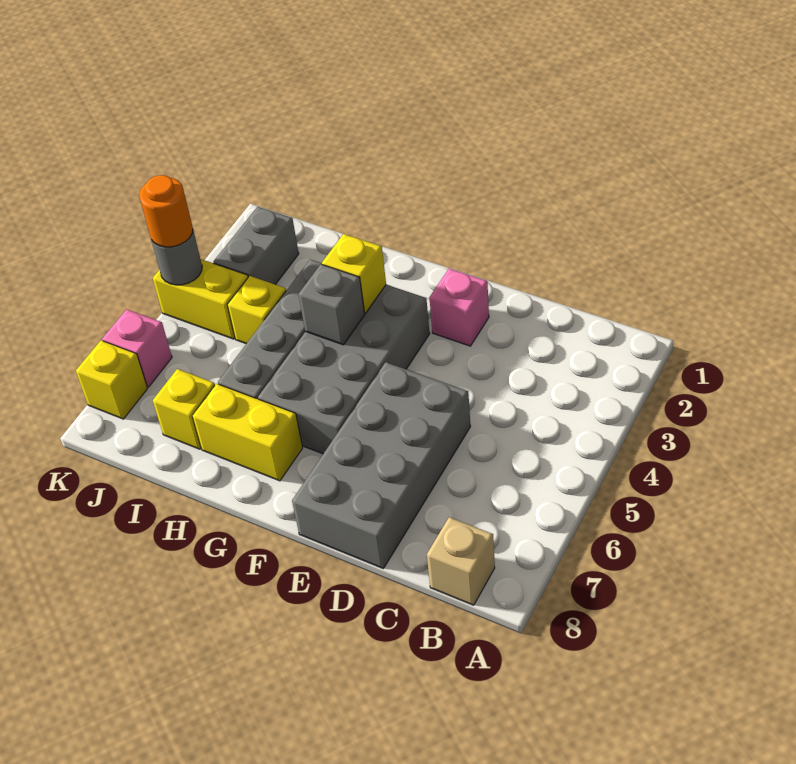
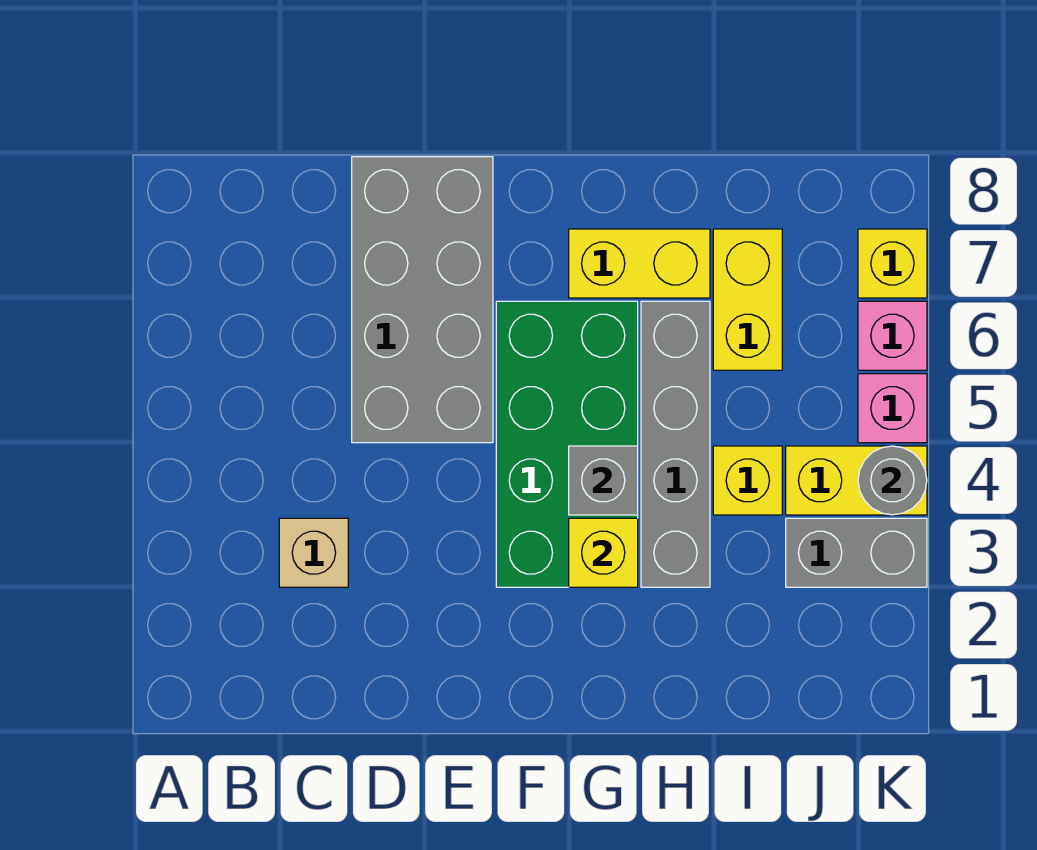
tan 1x1 brick [427,517,495,605] -> tan 1x1 brick moved to [279,518,348,587]
pink 1x1 brick [429,269,489,346] -> pink 1x1 brick moved to [858,374,927,443]
grey 2x4 brick [258,285,430,454] -> green 2x4 brick [496,301,638,587]
yellow 1x1 brick [153,369,215,449] -> yellow 1x2 brick [713,229,782,370]
grey 1x2 brick [213,207,299,285] -> grey 1x2 brick turned to [786,518,927,587]
orange 1x1 round brick [139,175,193,247] -> none

